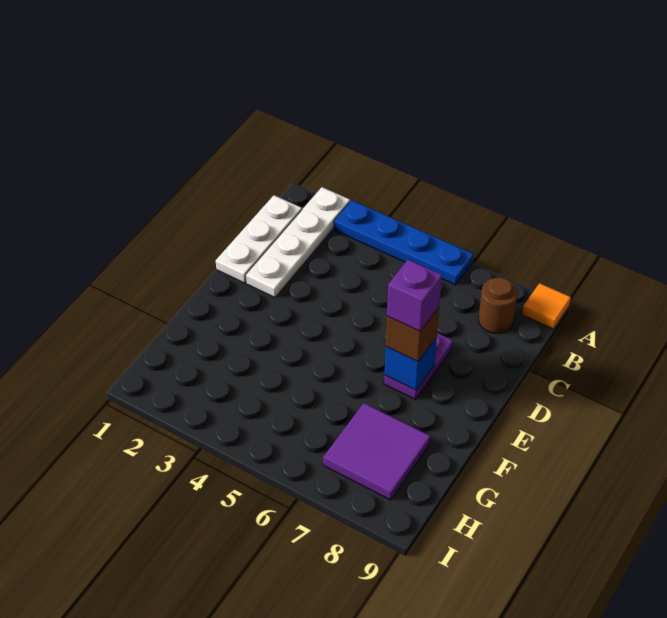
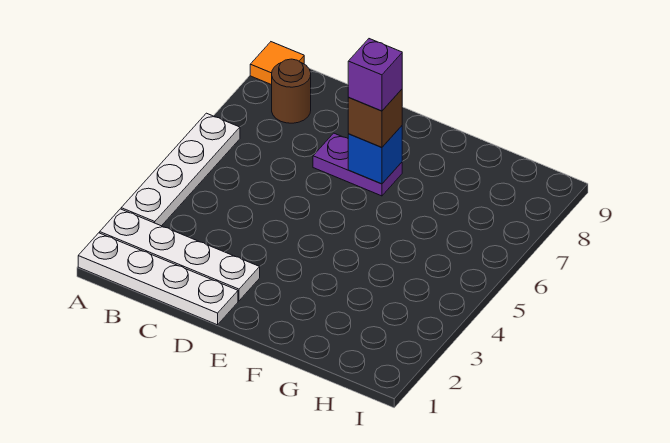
blue 1x4 plate [334,200,473,285] -> white 1x4 plate [121,113,240,226]
white 1x3 plate [216,195,302,283] -> white 1x4 plate [78,233,238,325]
purple 2x2 tile [323,403,430,500] -> none

